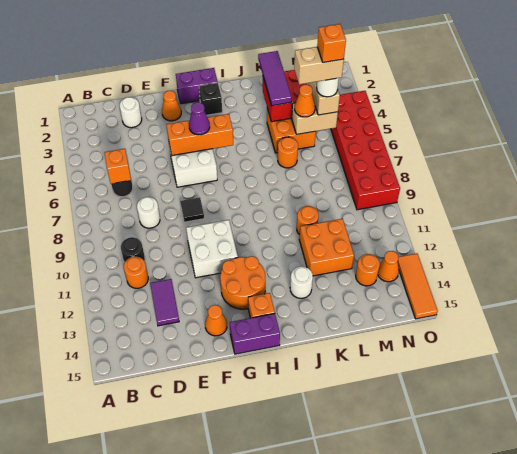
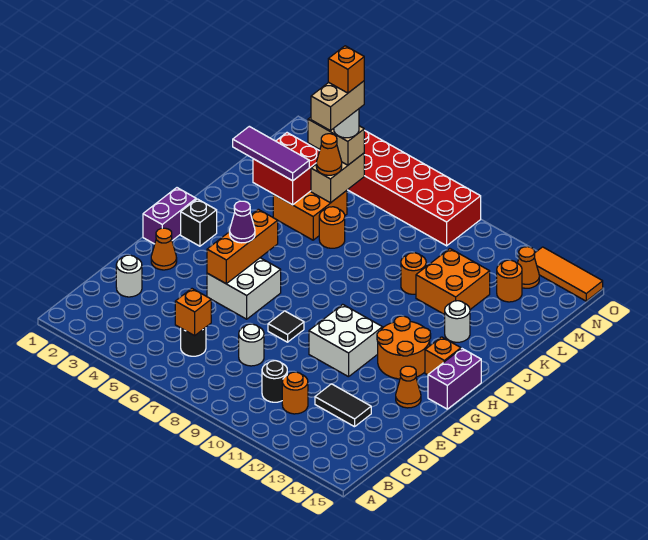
purple 1x2 tile [150,279,179,326] -> black 1x2 tile [315,384,371,427]

